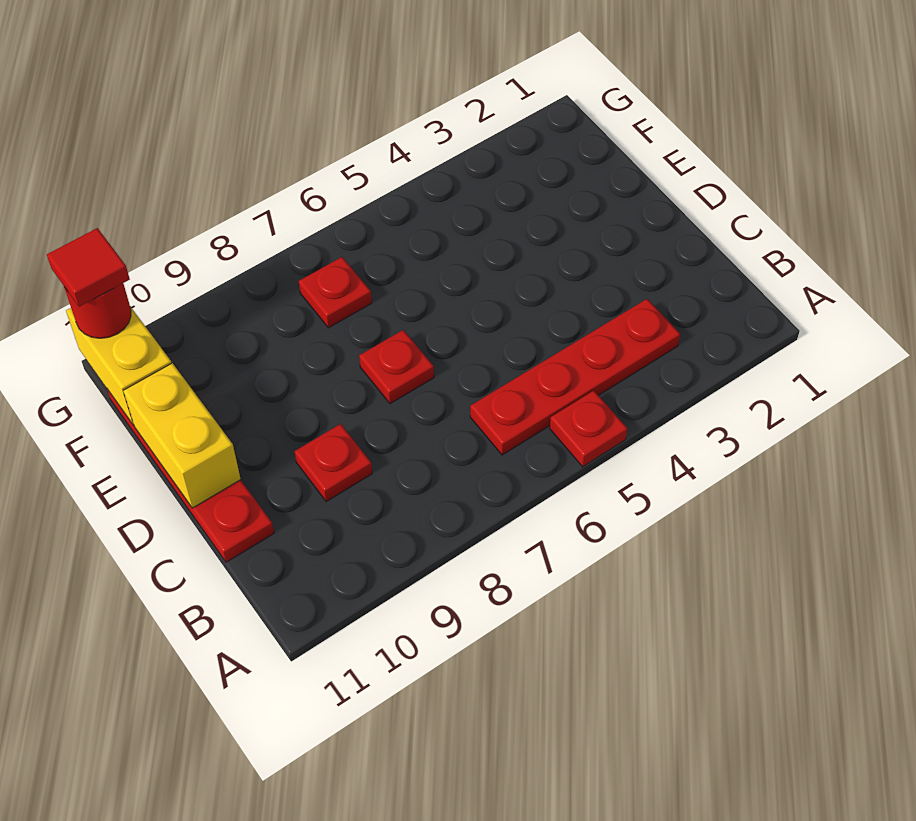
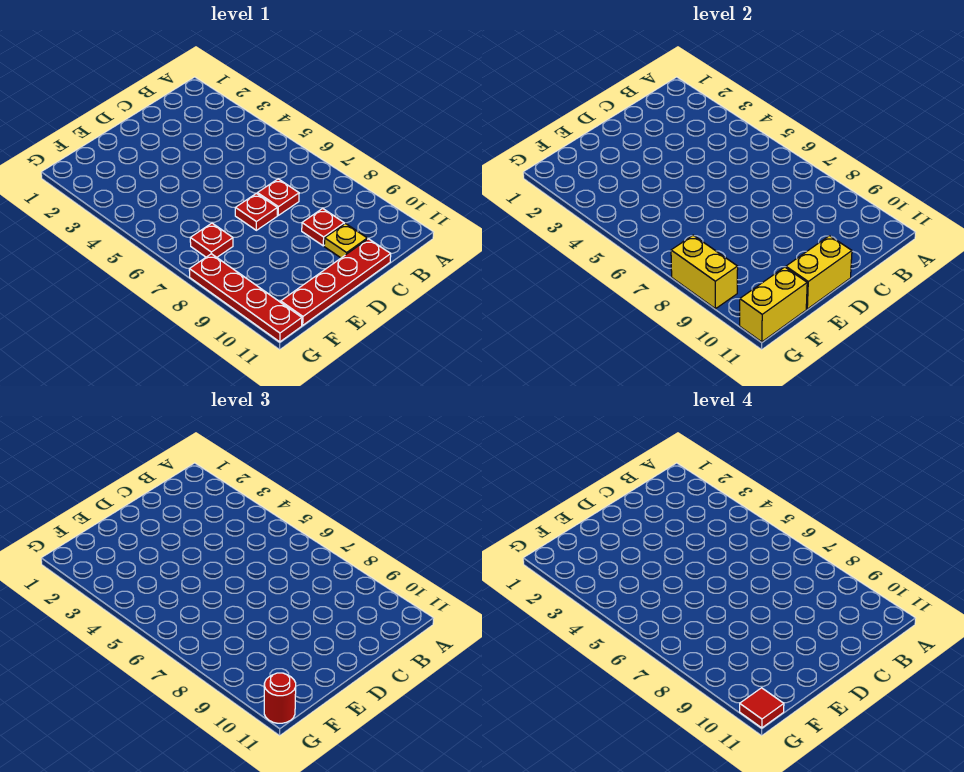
red 1x1 plate [550,391,627,467] -> red 1x1 plate moved to [257,179,299,215]
red 1x4 plate [470,299,680,455] -> red 1x4 plate moved to [189,254,302,342]
none -> yellow 1x1 plate [324,224,367,258]
none -> yellow 1x2 brick [671,235,738,309]

